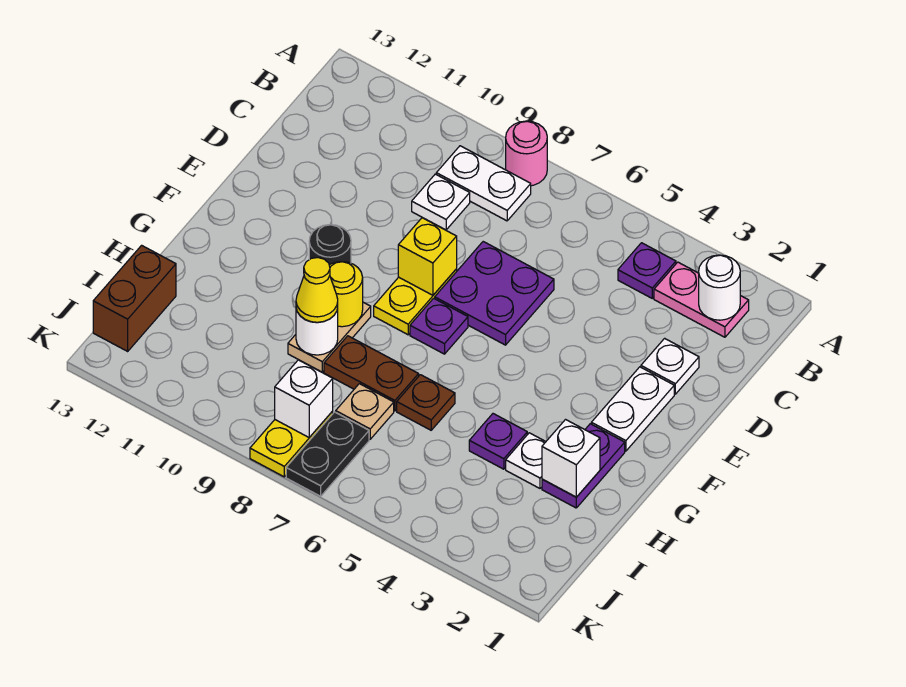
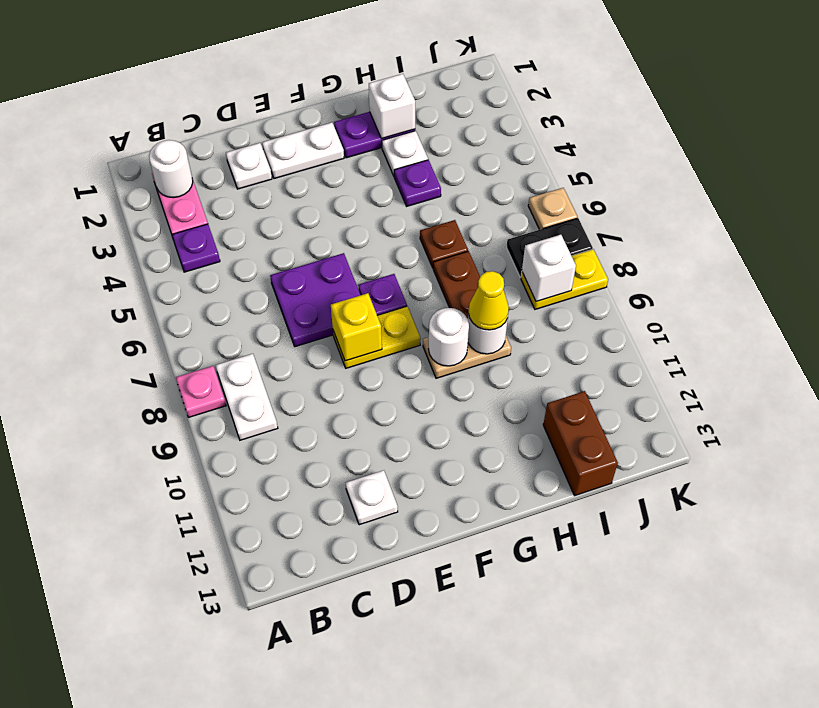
pink 1x1 round brick [506,121,547,186] -> pink 1x1 plate [176,366,226,417]
white 1x1 plate [412,174,470,230] -> white 1x1 plate moved to [346,470,398,525]
black 1x1 round brick [309,225,351,265] -> none
yellow 1x1 round brick [329,262,363,327] -> white 1x1 round brick [429,308,469,366]
tan 1x1 plate [336,384,394,439] -> tan 1x1 plate moved to [528,188,577,230]
brown 1x2 brick [93,245,176,351] -> brown 1x2 brick turned to [543,391,618,495]

